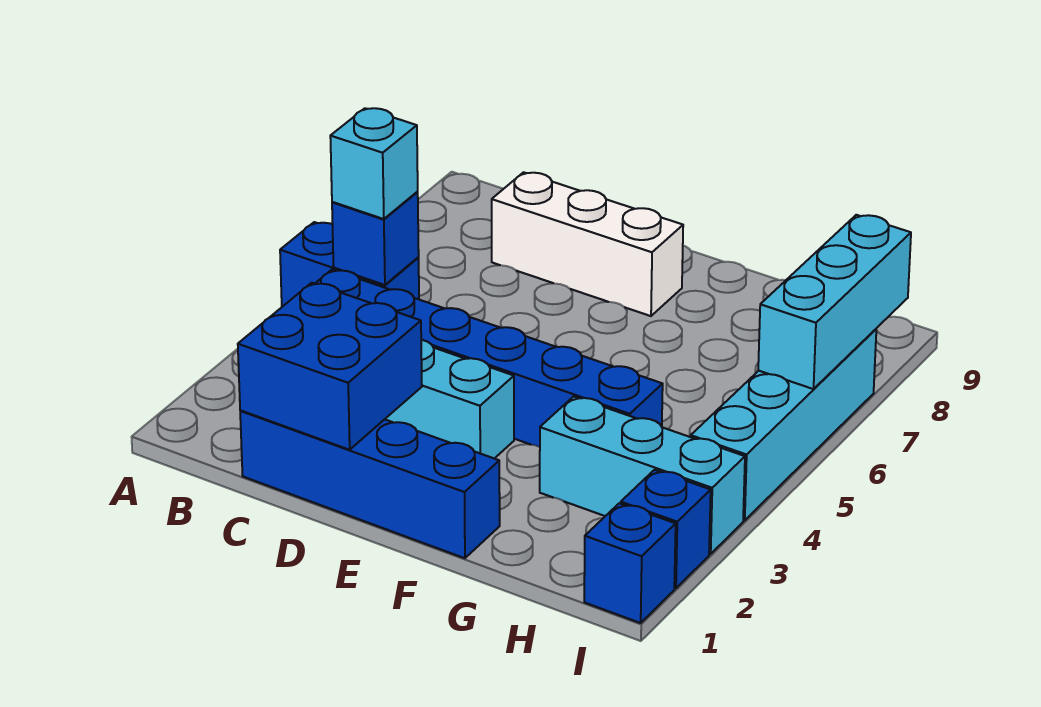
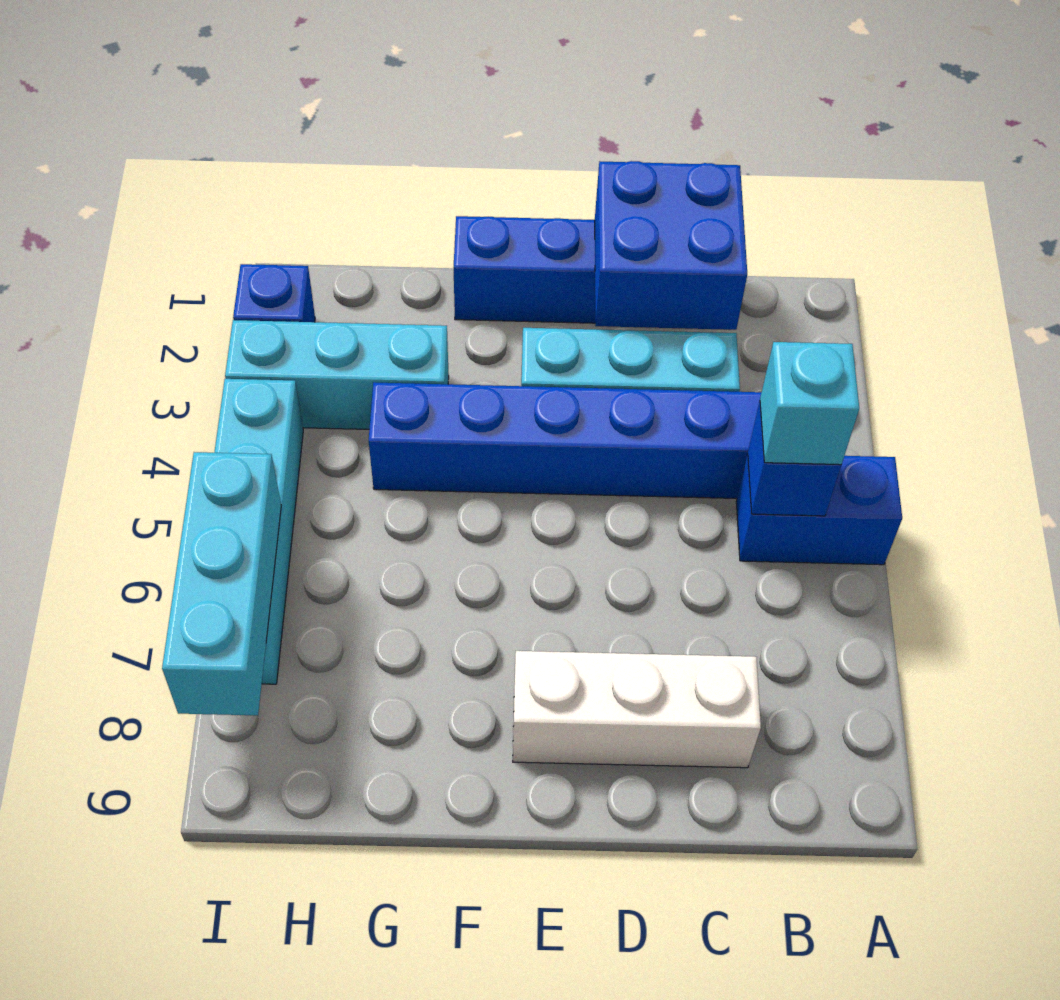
blue 1x1 brick [584,503,676,623] -> none

